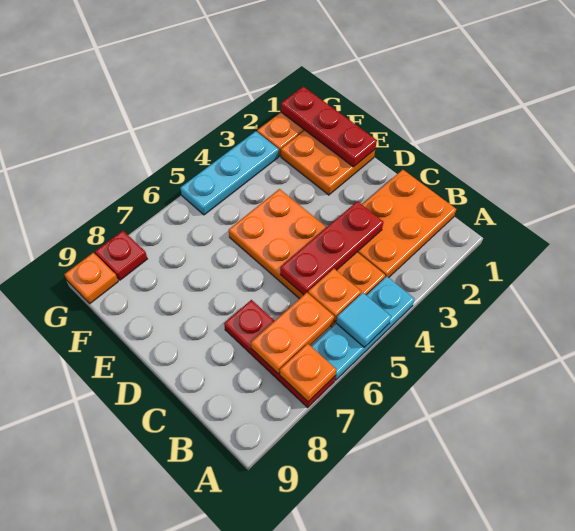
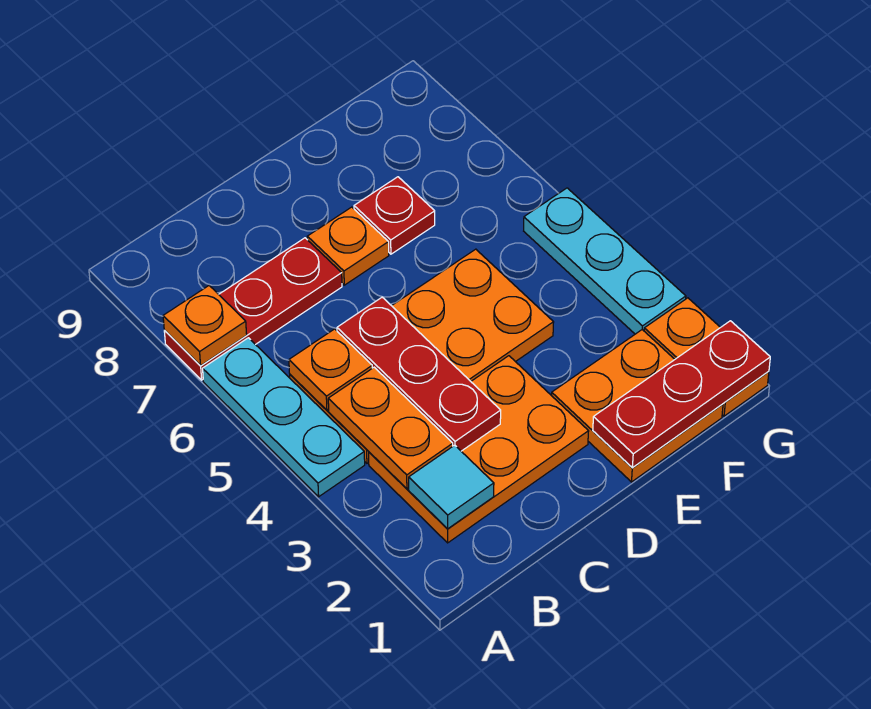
cyan 1x1 tile [336,293,391,347] -> cyan 1x1 tile moved to [409,445,494,529]
orange 2x3 plate [358,170,456,277] -> orange 2x3 plate turned to [369,356,589,543]
orange 1x2 plate [251,293,334,374] -> orange 1x2 plate moved to [328,367,453,489]
red 1x1 plate [95,231,147,280] -> red 1x1 plate moved to [354,177,435,254]
orange 1x1 plate [64,253,118,304] -> orange 1x1 plate moved to [307,207,389,285]

